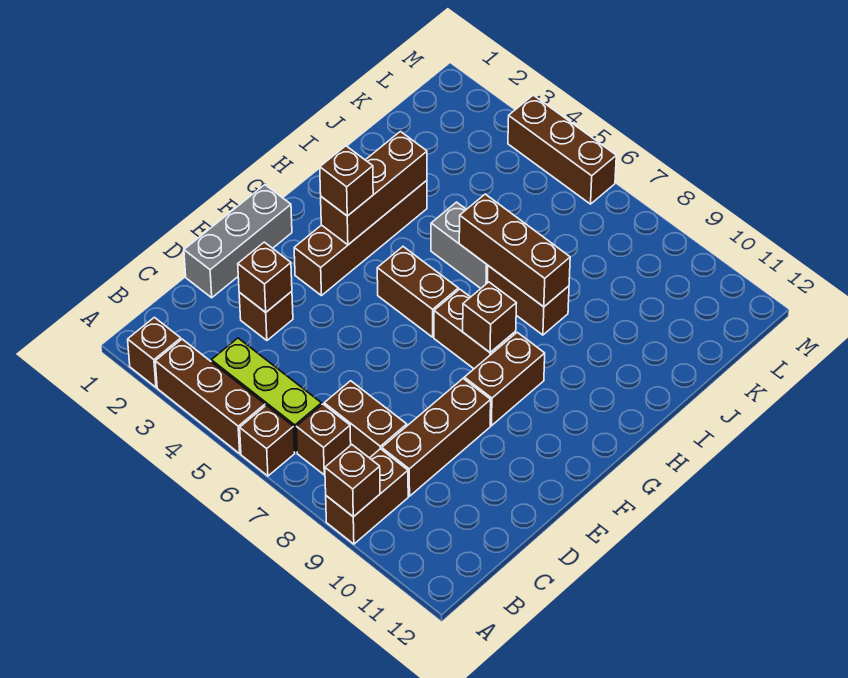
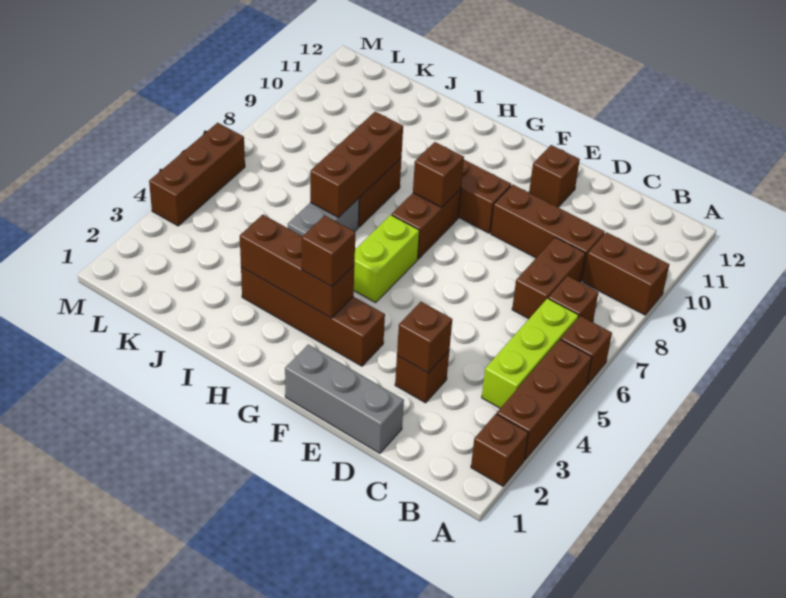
brown 1x1 brick [325,445,380,517] -> brown 1x1 brick moved to [529,145,580,207]
brown 1x2 brick [377,247,458,337] -> lime 1x2 brick [354,215,420,303]

